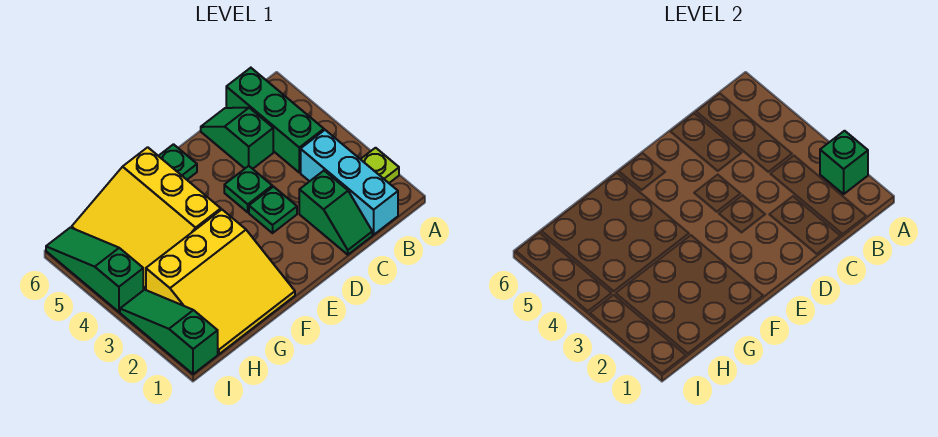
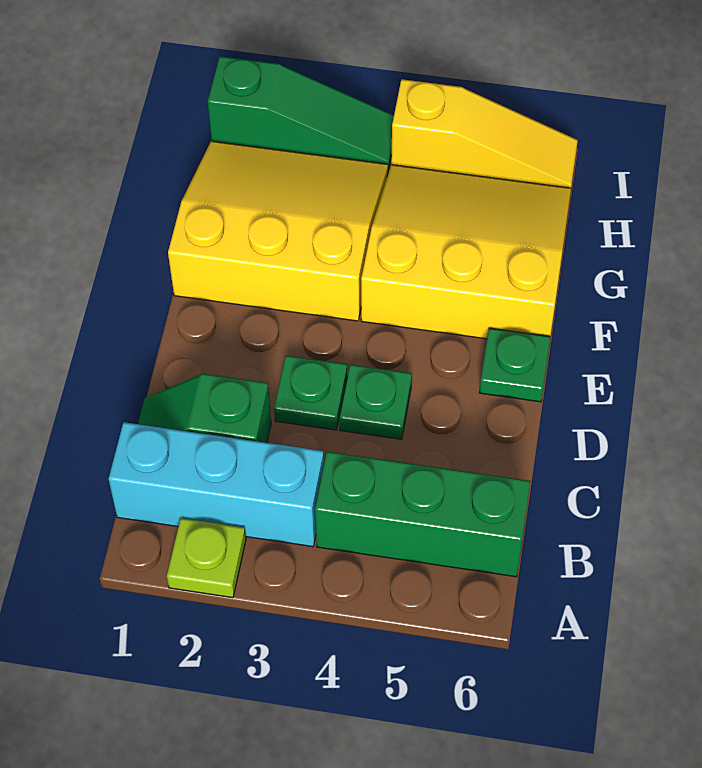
green 1x1 brick [820,131,868,194] -> none
green 1x2 slope [201,108,273,169] -> none
yellow 3x3 slope [146,210,295,354] -> yellow 3x3 slope turned to [168,141,388,321]
green 1x3 slope [46,228,143,312] -> yellow 1x3 slope [391,79,578,188]

